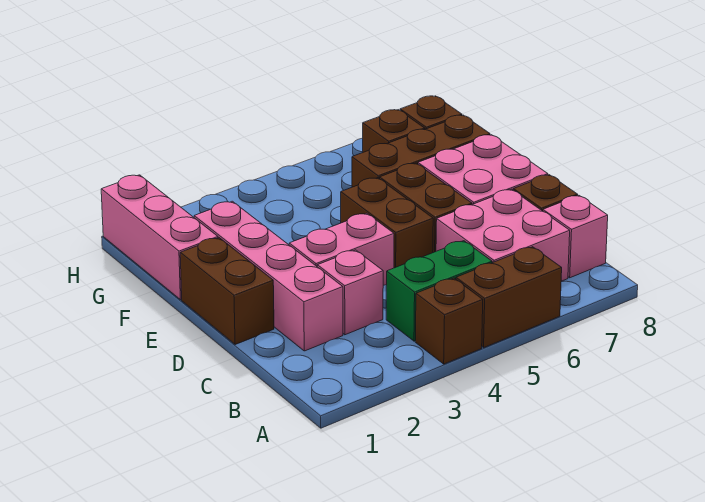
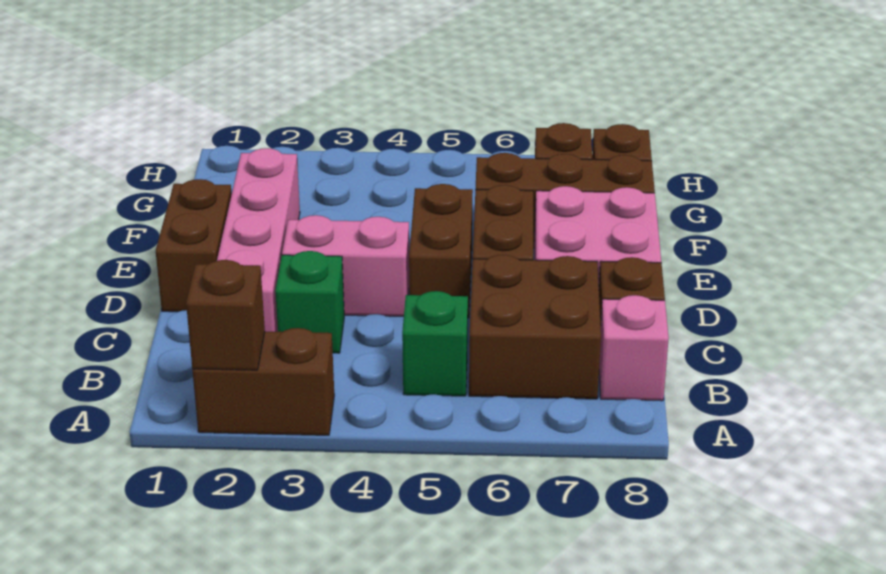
brown 1x1 brick [415,278,483,364] -> brown 1x1 brick moved to [186,260,265,370]
brown 1x2 brick [456,247,562,348] -> brown 1x2 brick moved to [192,328,334,435]
green 1x2 brick [386,241,492,341] -> green 1x1 brick [402,291,468,396]
pink 2x2 brick [436,189,570,281] -> brown 2x2 brick [469,255,601,399]
pink 1x1 brick [317,250,383,335] -> green 1x1 brick [275,251,344,353]
pink 1x3 brick [101,175,218,300] -> none

